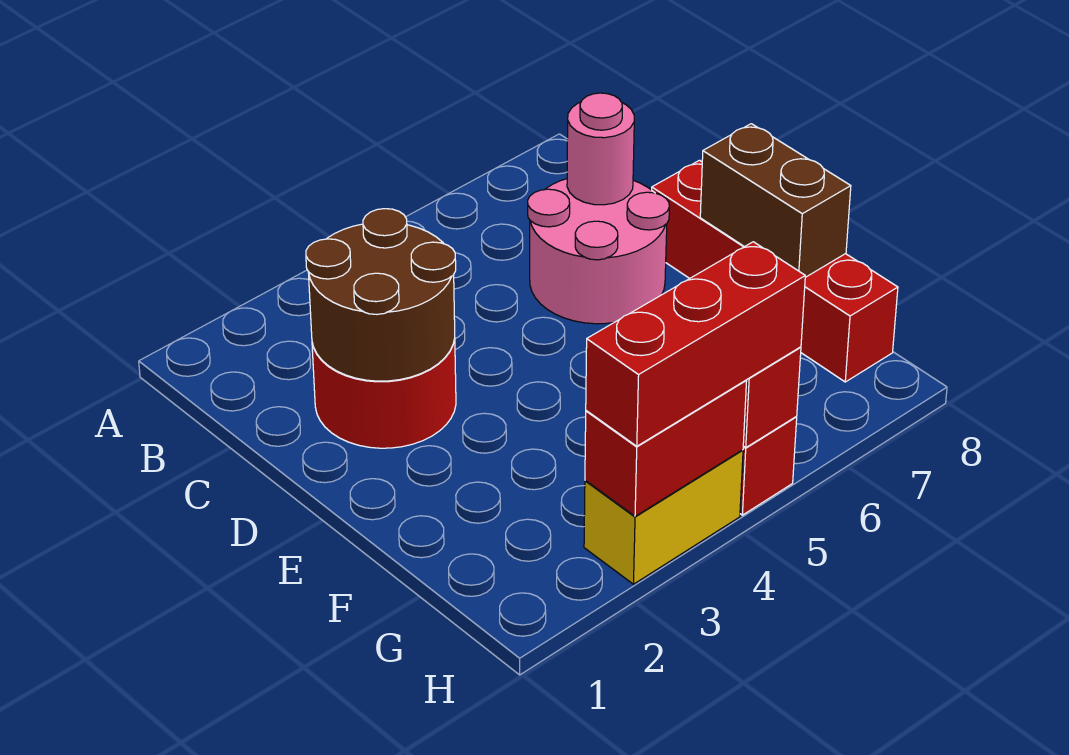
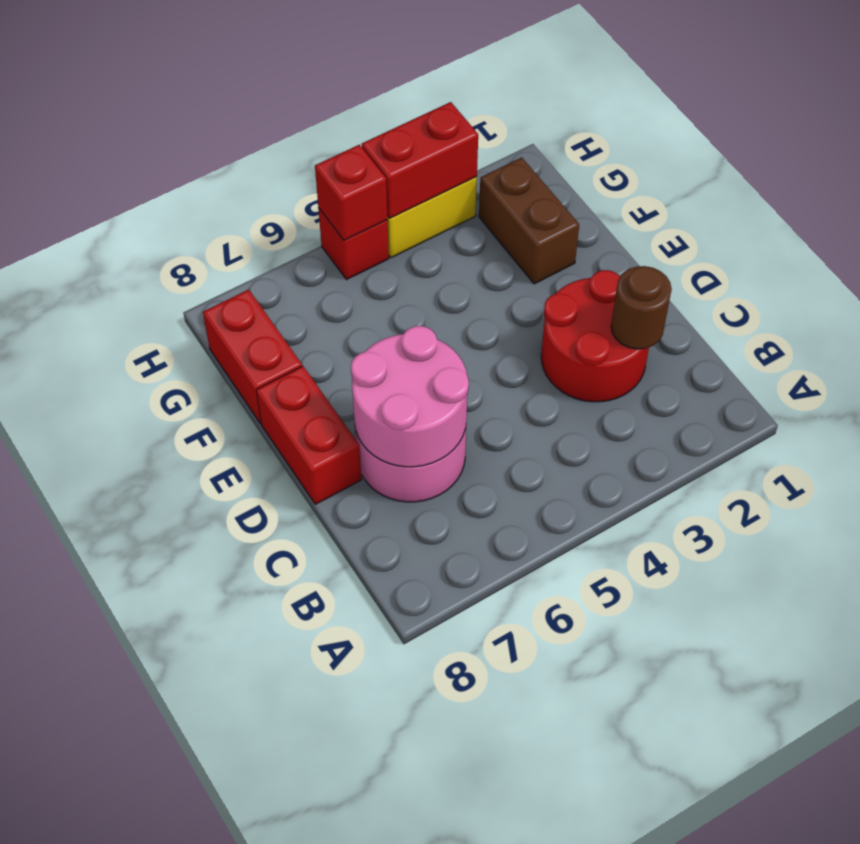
brown 2x2 round brick [306,209,456,381] -> brown 1x1 round brick [611,266,672,349]
pink 1x1 round brick [567,93,634,205] -> pink 2x2 round brick [351,326,469,467]
brown 1x2 brick [700,124,851,277] -> brown 1x2 brick moved to [479,157,579,284]
red 1x3 brick [586,242,805,446] -> none

